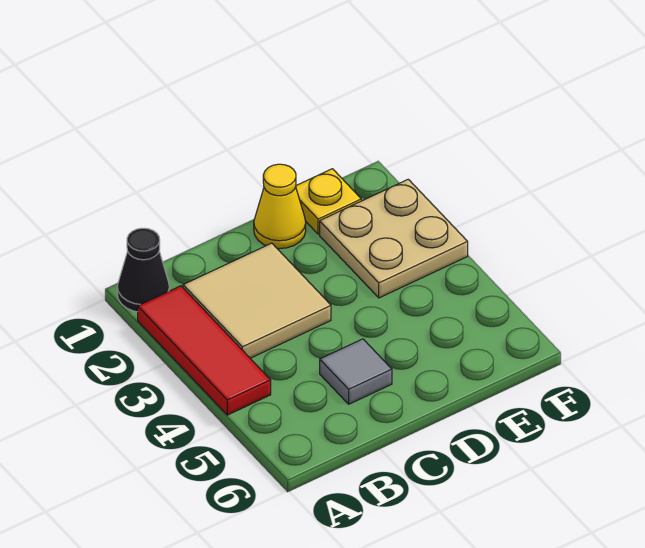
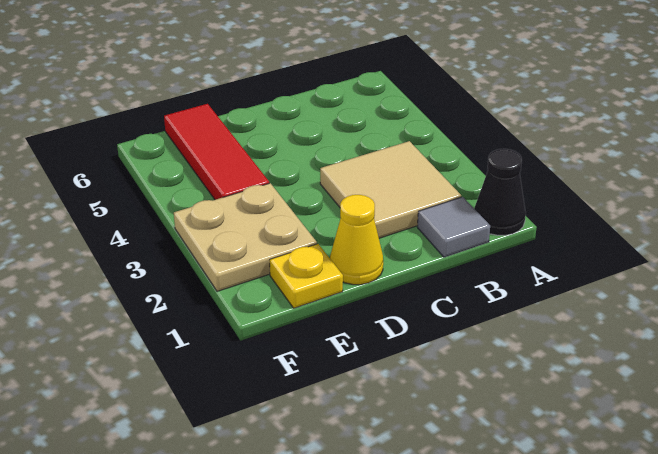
red 1x3 tile [138,286,271,415] -> red 1x3 tile moved to [164,104,269,200]
grey 1x1 tile [320,339,392,404] -> grey 1x1 tile moved to [417,197,490,257]

